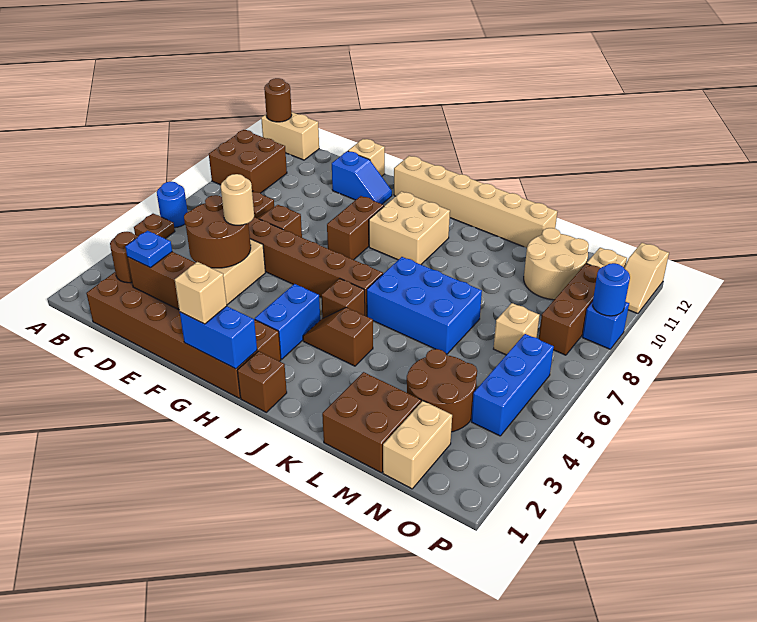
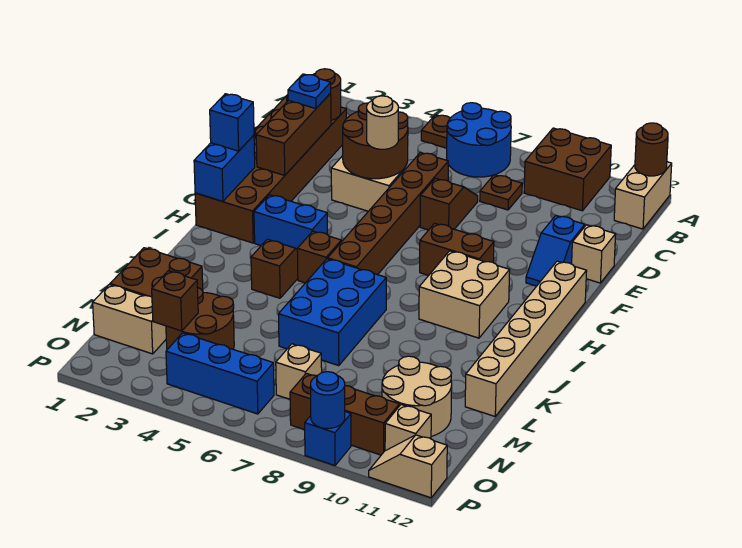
blue 1x1 round brick [157,182,188,228] -> blue 2x2 round brick [447,103,511,177]
tan 1x1 brick [175,262,227,324] -> blue 1x1 brick [210,94,254,151]
brown 1x1 brick [237,351,287,412] -> brown 1x1 brick moved to [152,271,198,331]

